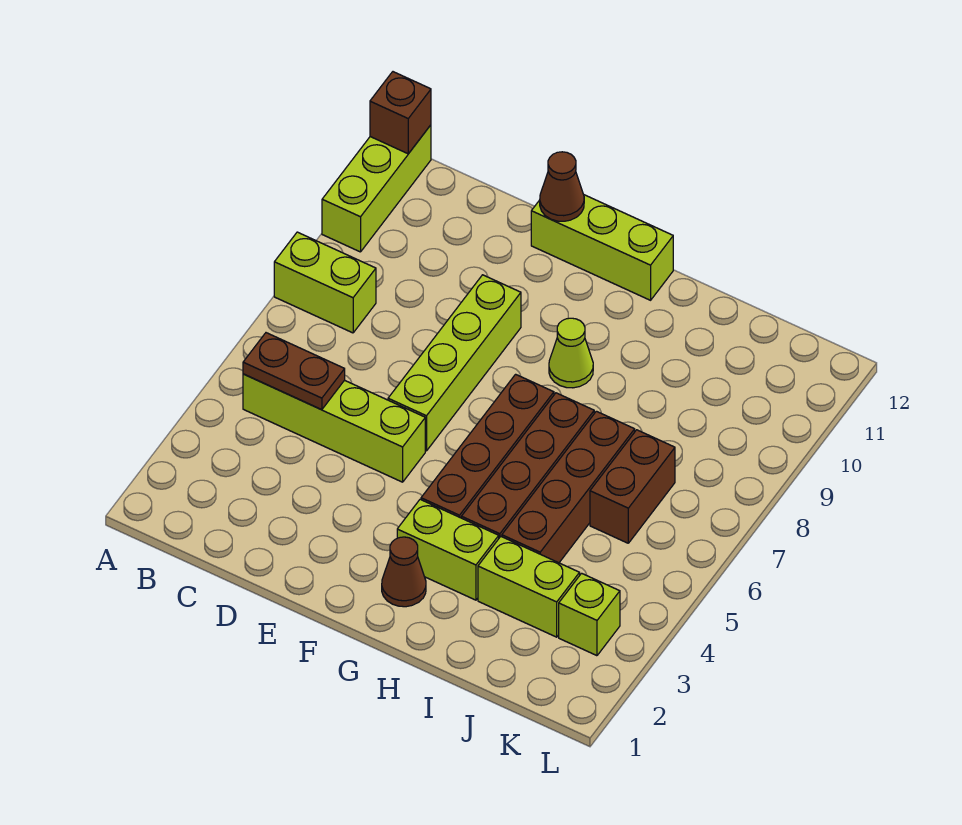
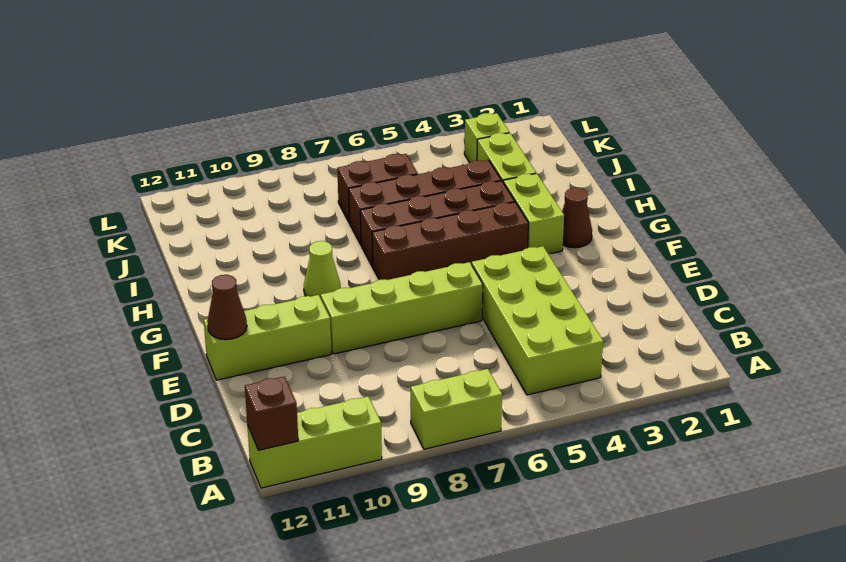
lime 1x2 brick [274,232,376,333] -> lime 1x2 brick turned to [410,369,502,449]
lime 1x4 brick [243,374,425,482] -> lime 2x4 brick [472,246,603,395]
brown 1x2 plate [243,333,345,410] -> none
lime 1x3 brick [531,195,673,300] -> lime 1x3 brick turned to [204,295,331,380]

